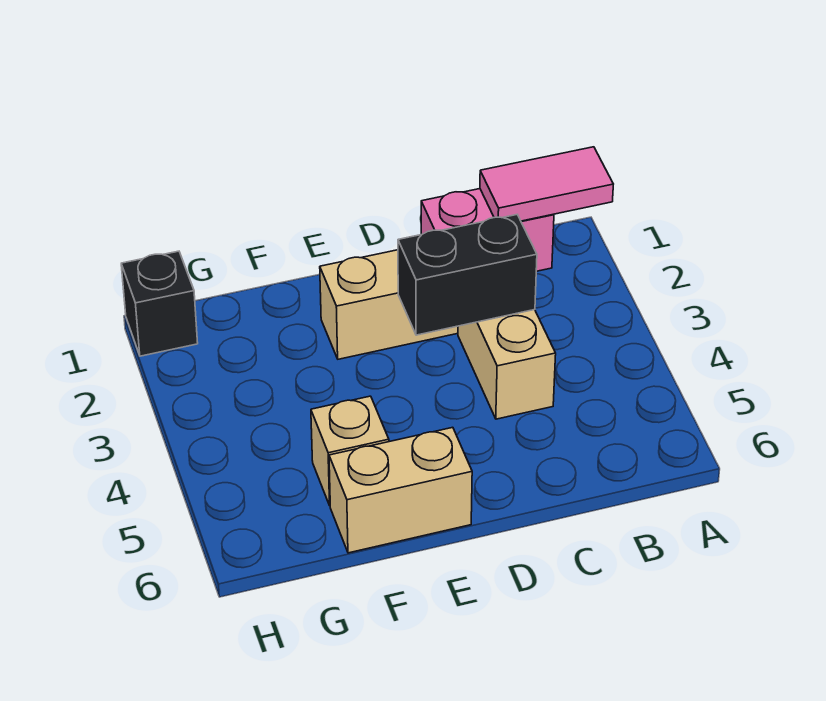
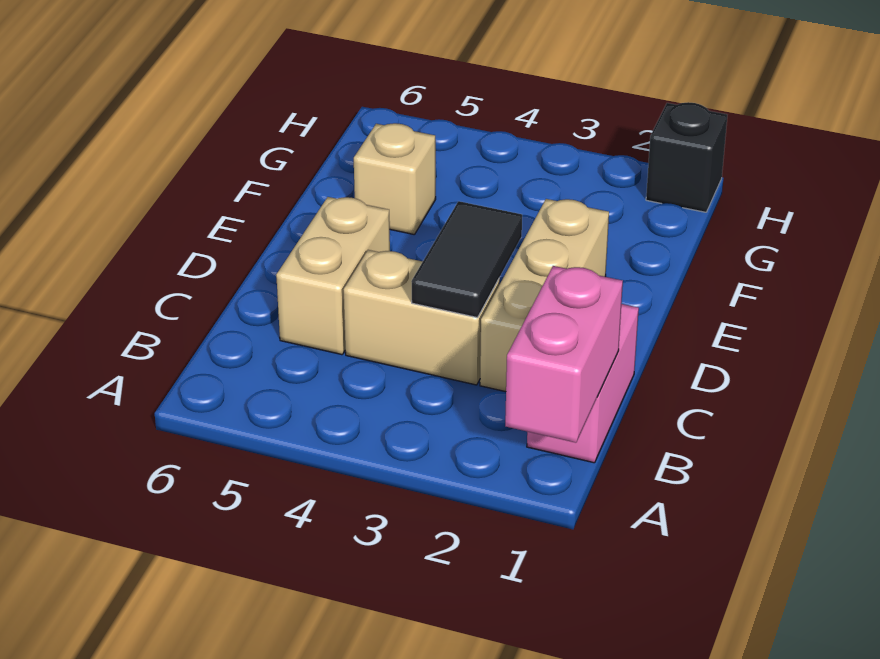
pink 1x2 tile [480,147,613,221] -> pink 1x2 brick [505,266,623,443]
black 1x2 brick [398,215,537,335] -> black 1x2 tile [411,201,522,318]
tan 1x2 brick [329,427,472,553] -> tan 1x2 brick moved to [276,197,390,355]

